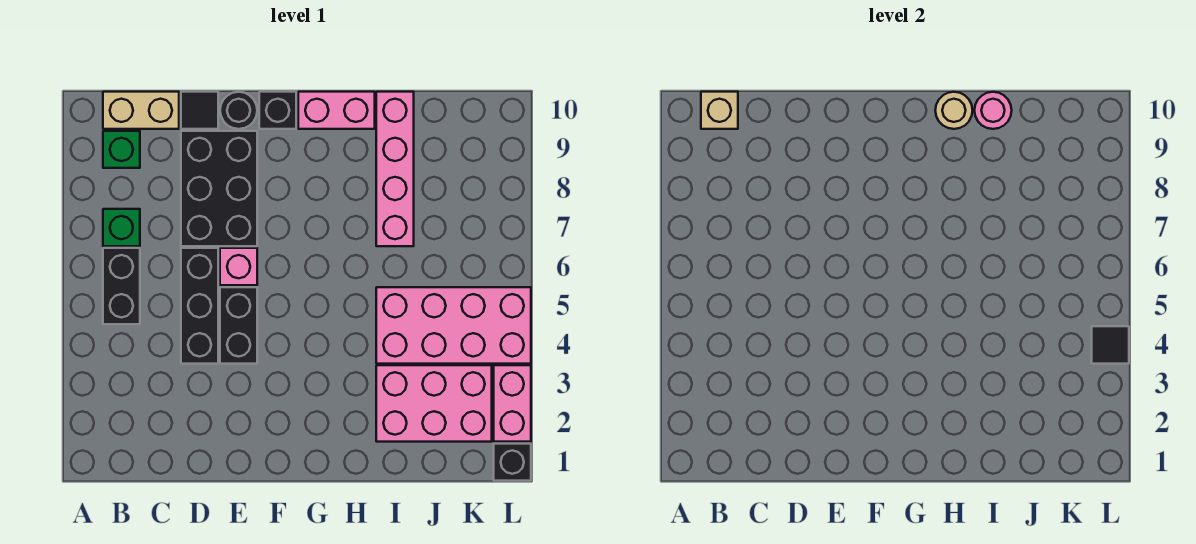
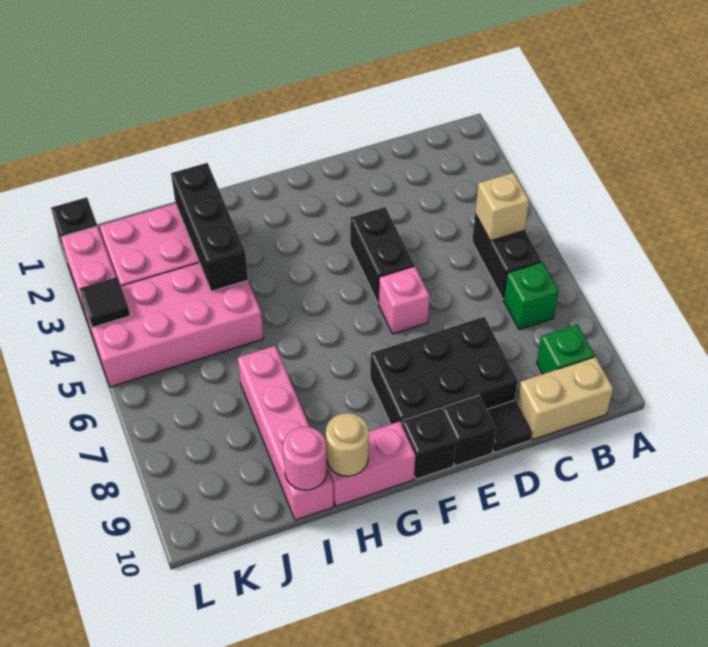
tan 1x1 brick [701,92,738,129] -> tan 1x1 brick moved to [475,173,529,241]
black 1x3 brick [181,248,218,364] -> black 1x3 brick moved to [171,163,248,291]
black 2x3 brick [181,131,257,246] -> black 2x3 brick turned to [370,317,518,424]
black 1x1 round brick [220,92,257,129] -> black 1x1 brick [442,395,496,466]

